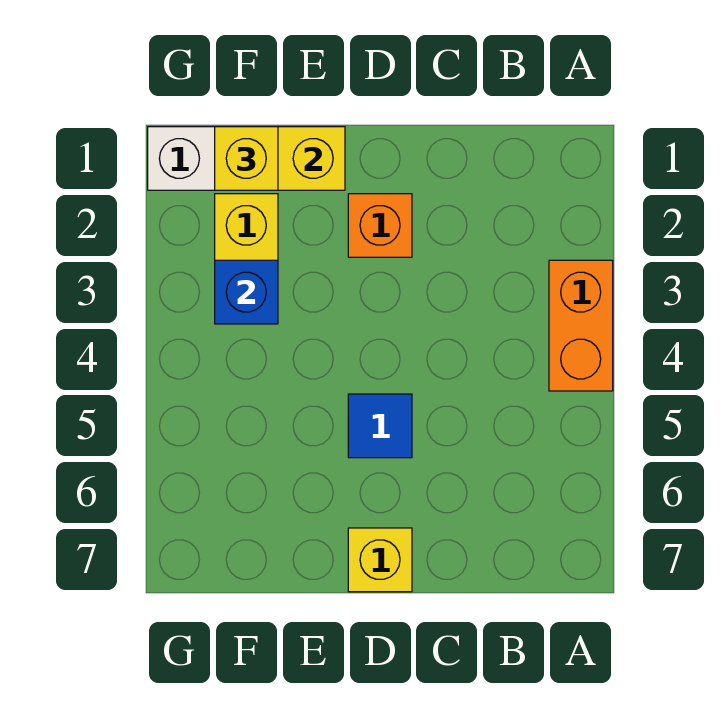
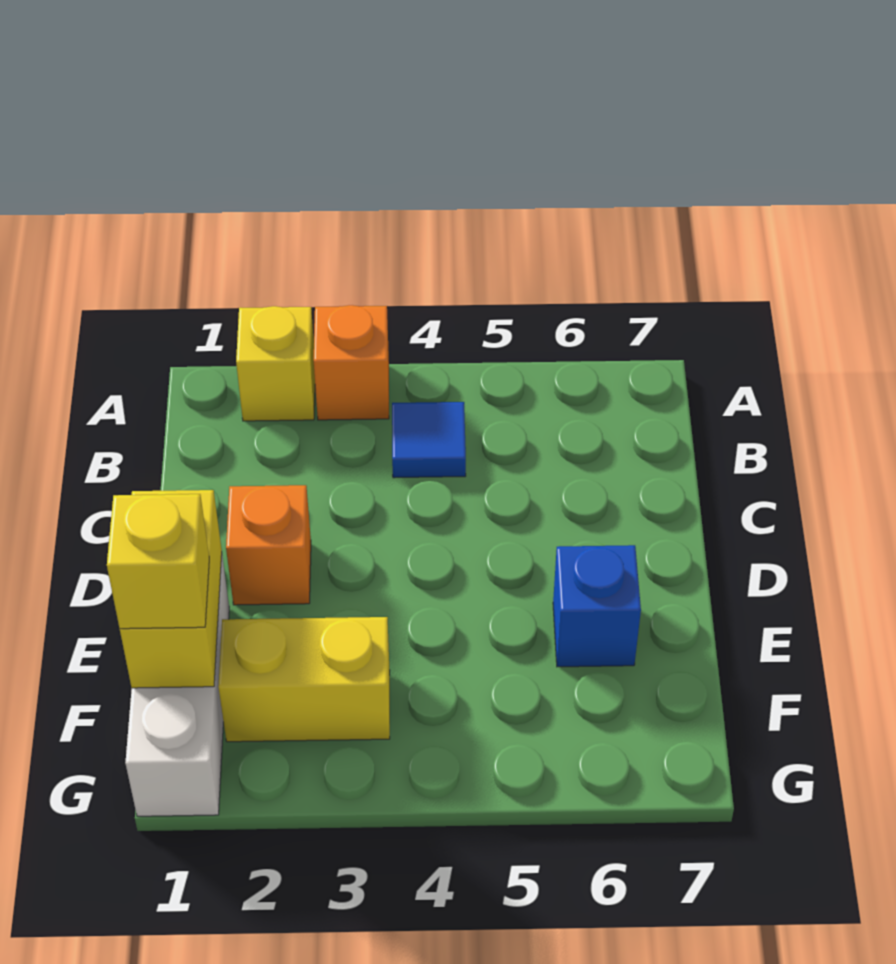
orange 1x2 brick [549,260,613,391] -> orange 1x1 brick [314,305,389,420]
blue 1x1 tile [348,394,412,458] -> blue 1x1 tile moved to [392,402,466,478]
yellow 1x1 brick [348,528,412,592] -> yellow 1x1 brick moved to [236,306,315,421]
blue 1x1 brick [215,260,278,324] -> blue 1x1 brick moved to [553,545,641,667]

